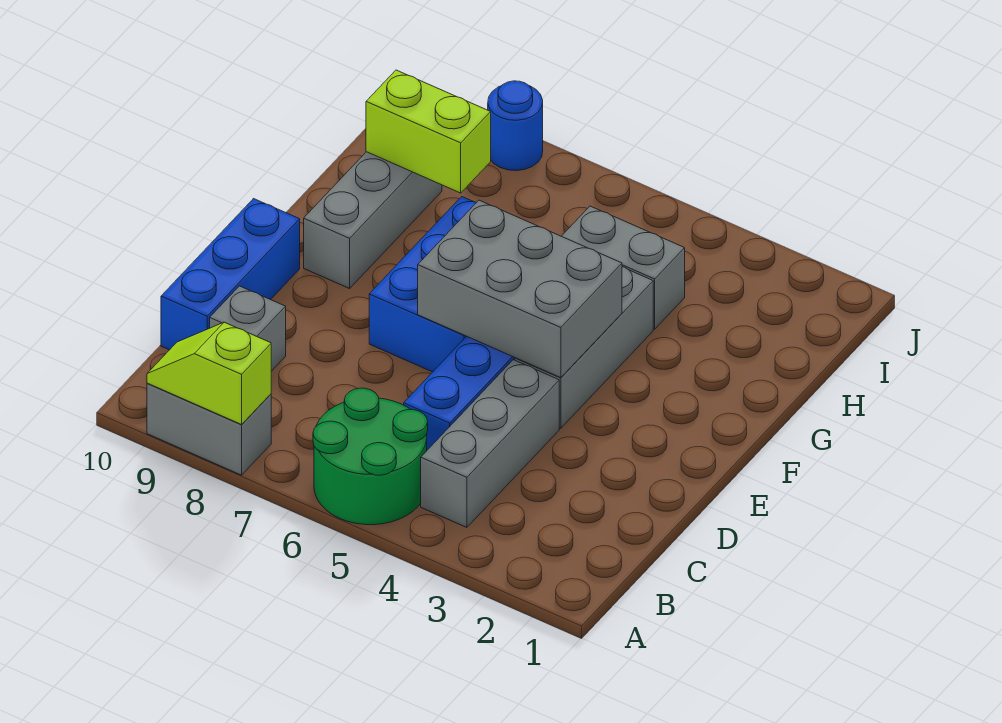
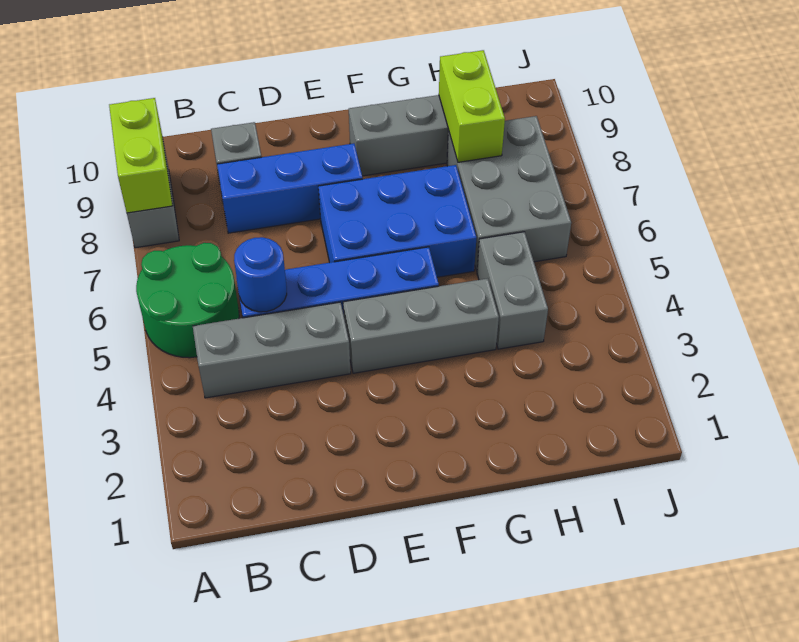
lime 1x2 slope [147,322,271,424] -> lime 1x2 brick [109,98,172,213]
blue 1x3 brick [161,199,300,350] -> blue 1x3 brick moved to [217,143,363,233]
grey 2x3 brick [418,200,622,378] -> grey 2x3 brick moved to [447,116,571,271]
blue 1x1 round brick [488,81,543,171] -> blue 1x1 round brick moved to [234,237,287,312]

